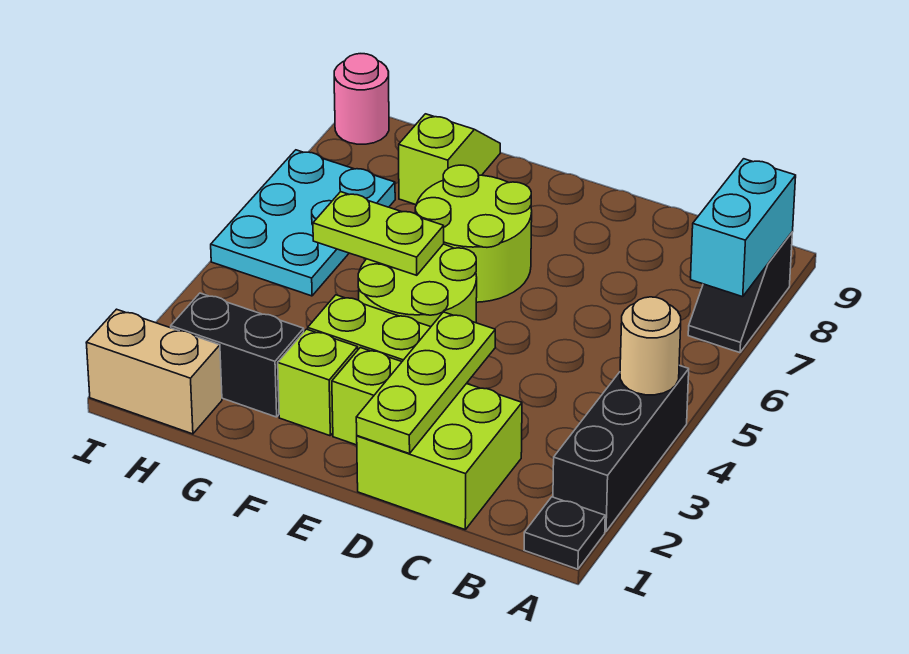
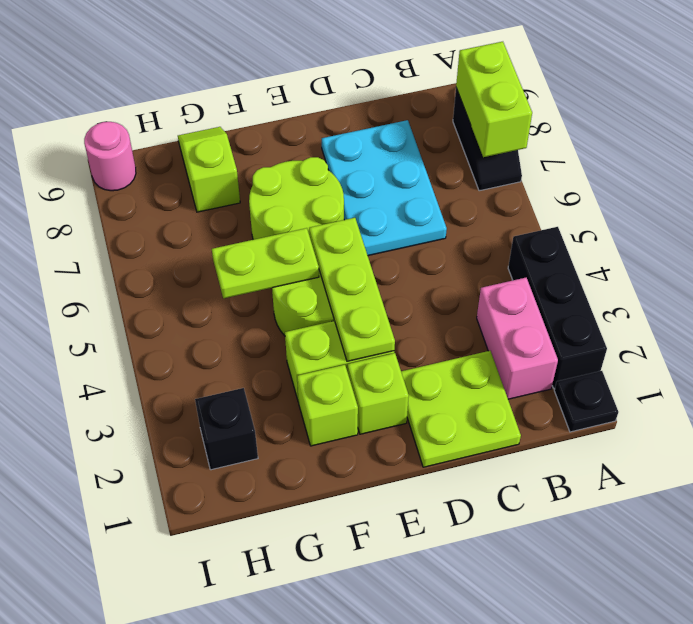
tan 1x1 round brick [620,297,681,395] -> none
cyan 1x2 brick [691,159,796,297] -> lime 1x2 brick [456,42,532,157]
none -> pink 1x2 brick [477,278,558,399]
lime 2x2 brick [357,384,522,530] -> lime 2x2 plate [401,351,521,467]
lime 1x3 plate [356,312,495,454] -> lime 1x3 plate moved to [309,218,395,361]
black 1x2 brick [171,293,304,417] -> black 1x1 brick [195,388,258,470]
tan 1x2 brick [86,309,222,434] -> none
cyan 2x3 plate [211,150,395,296] -> cyan 2x3 plate moved to [322,120,447,256]

